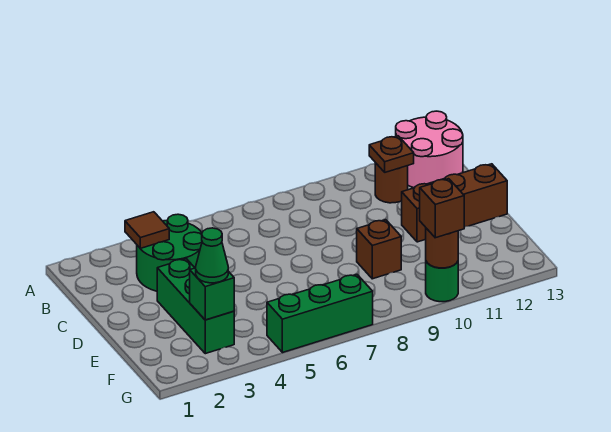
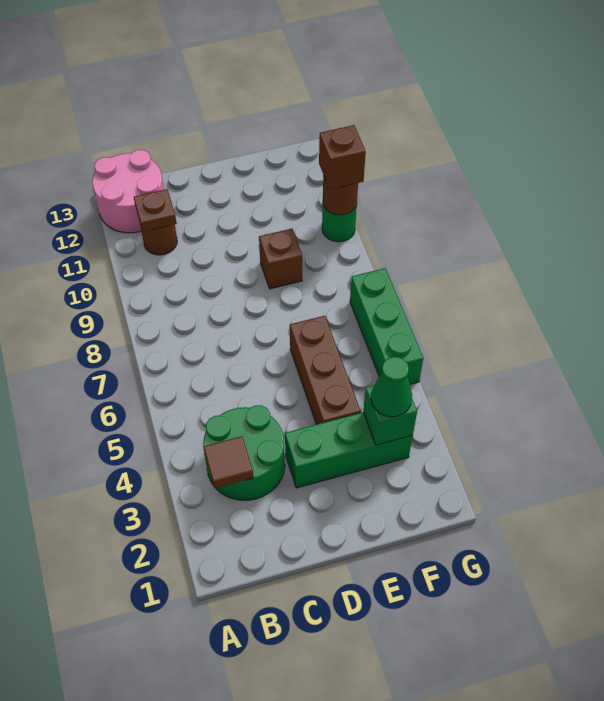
brown 1x3 brick [402,164,507,242] -> brown 1x3 brick moved to [290,316,361,424]

